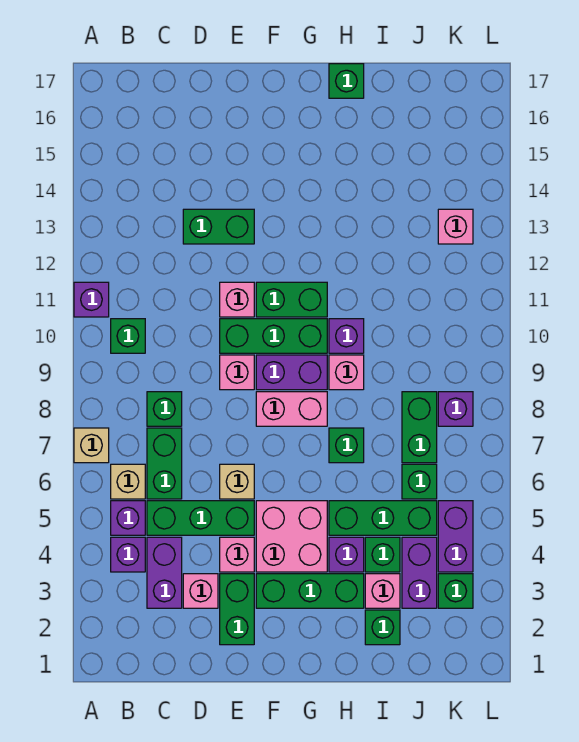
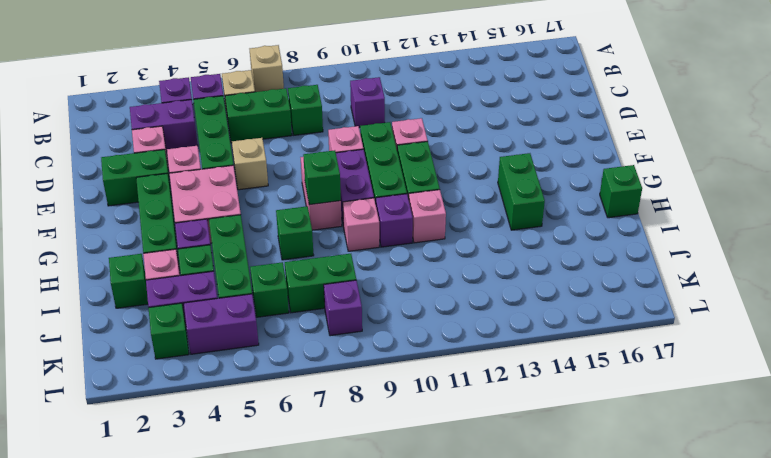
purple 1x1 brick [74,282,109,317] -> purple 1x1 brick moved to [350,77,385,127]
green 1x1 brick [111,319,145,353] -> green 1x1 brick moved to [303,150,341,205]
green 1x2 brick [183,209,254,244] -> green 1x2 brick moved to [498,153,545,230]
pink 1x1 brick [438,209,473,244] -> pink 1x1 brick moved to [409,190,446,243]

